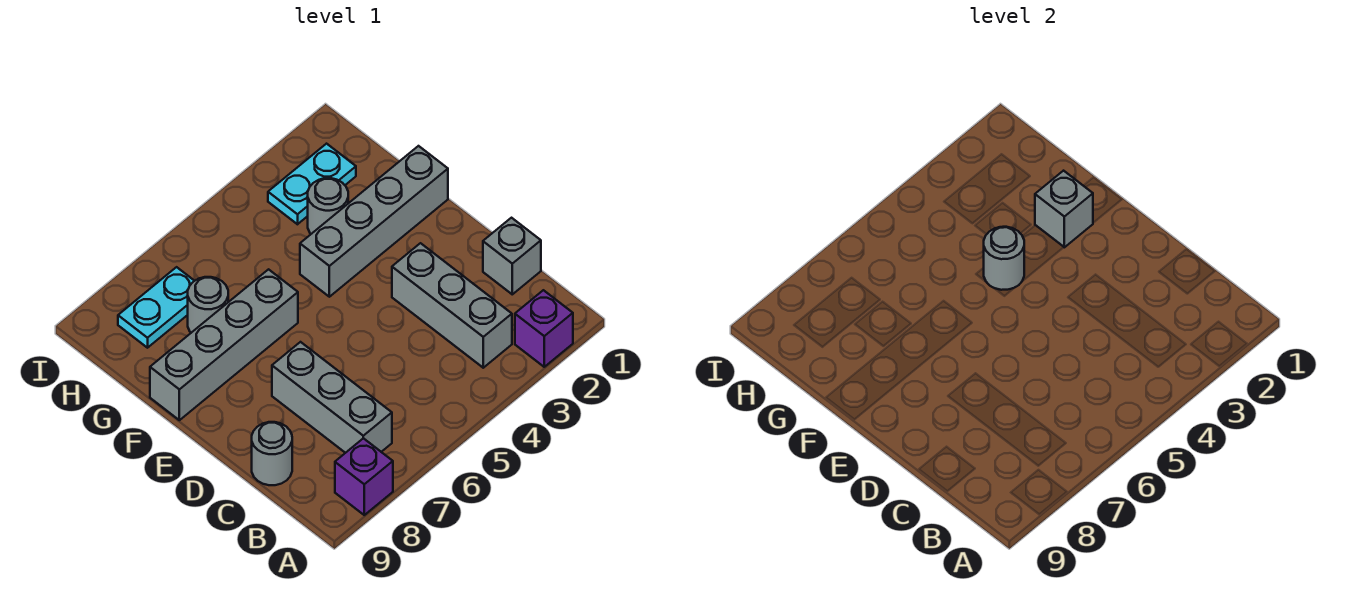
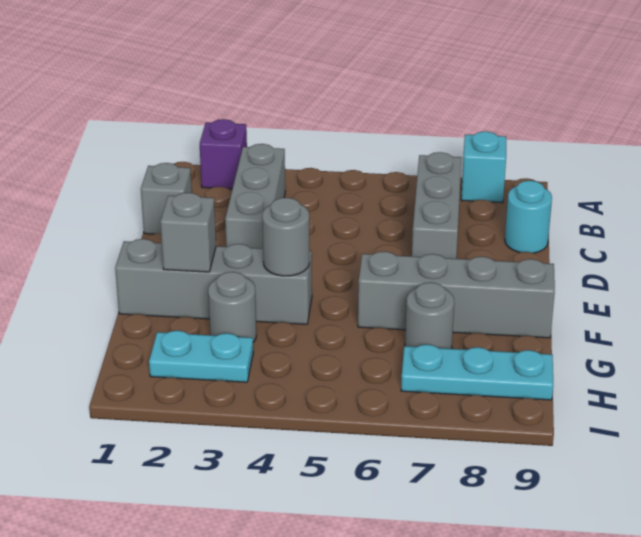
purple 1x1 brick [335,438,393,515] -> cyan 1x1 brick [461,131,506,203]
grey 1x1 round brick [252,422,292,485] -> cyan 1x1 round brick [505,181,552,253]
cyan 1x2 plate [118,267,194,348] -> cyan 1x3 plate [401,344,553,400]

